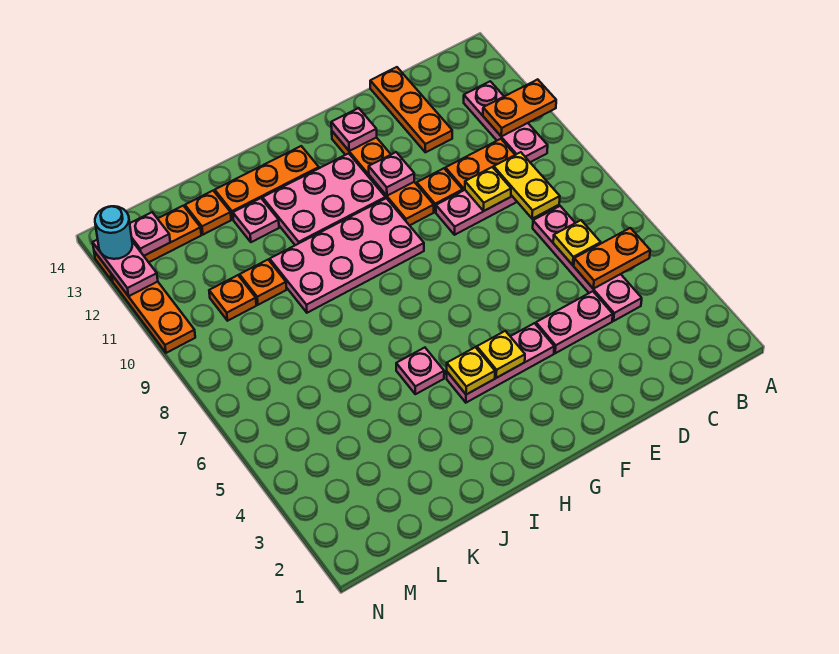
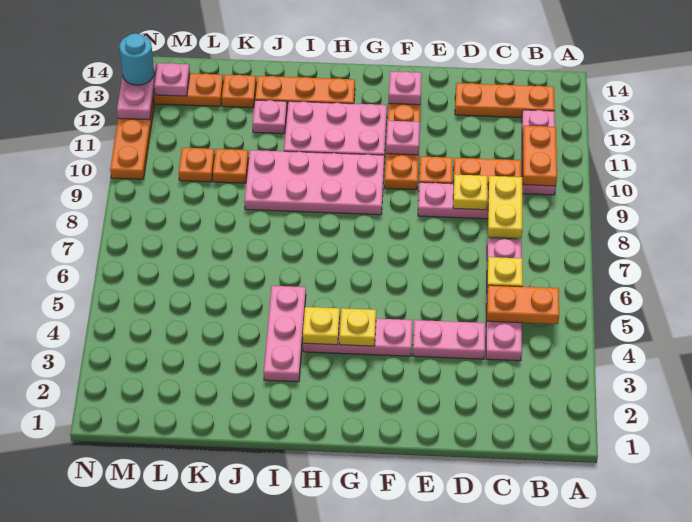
orange 1x2 plate [483,79,556,136] -> orange 1x2 plate turned to [523,126,557,186]
orange 1x3 plate [370,67,452,152] -> orange 1x3 plate turned to [455,83,555,118]
pink 1x1 plate [396,348,444,394] -> pink 1x3 plate [264,286,306,382]

